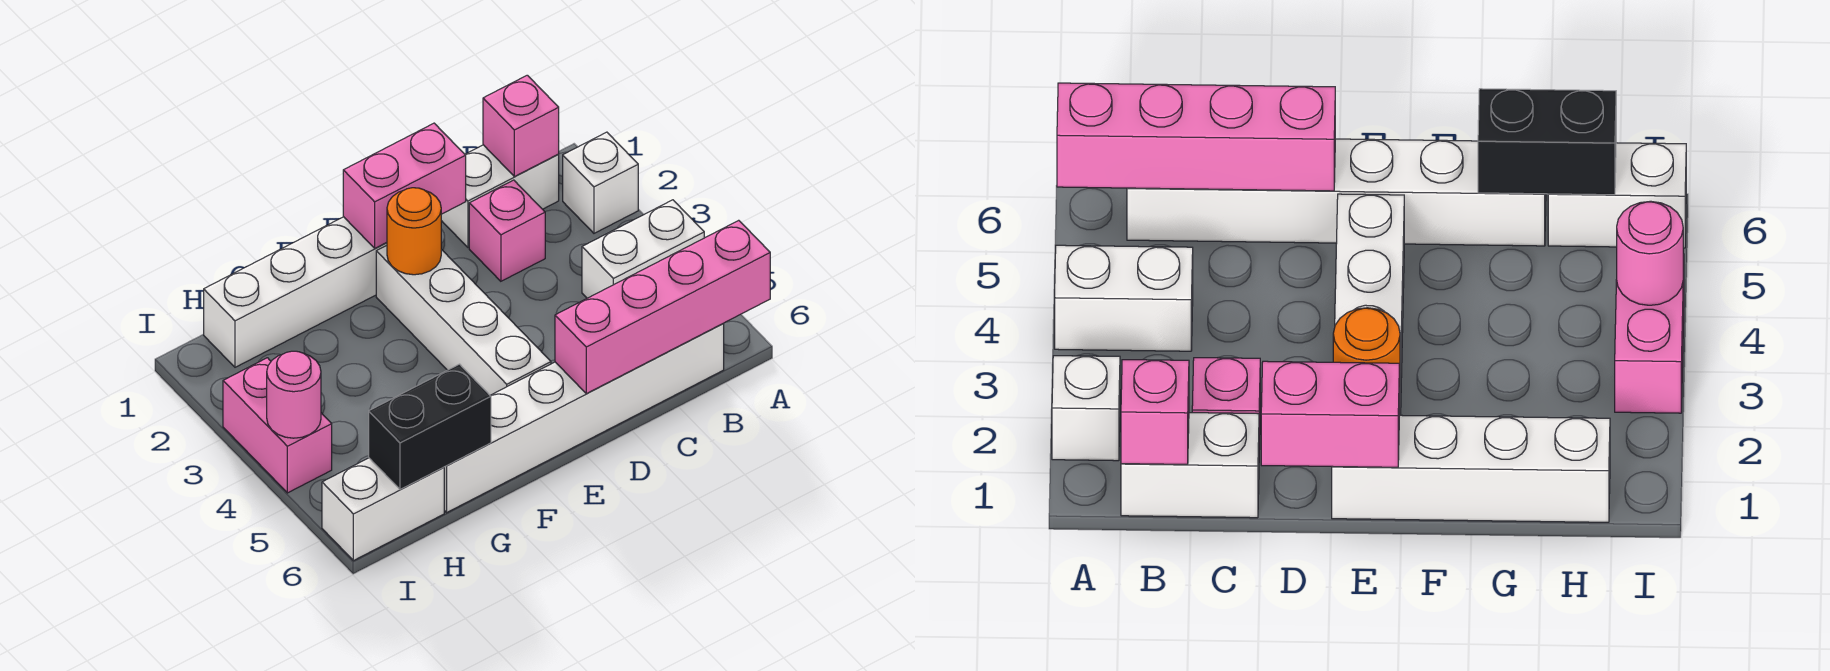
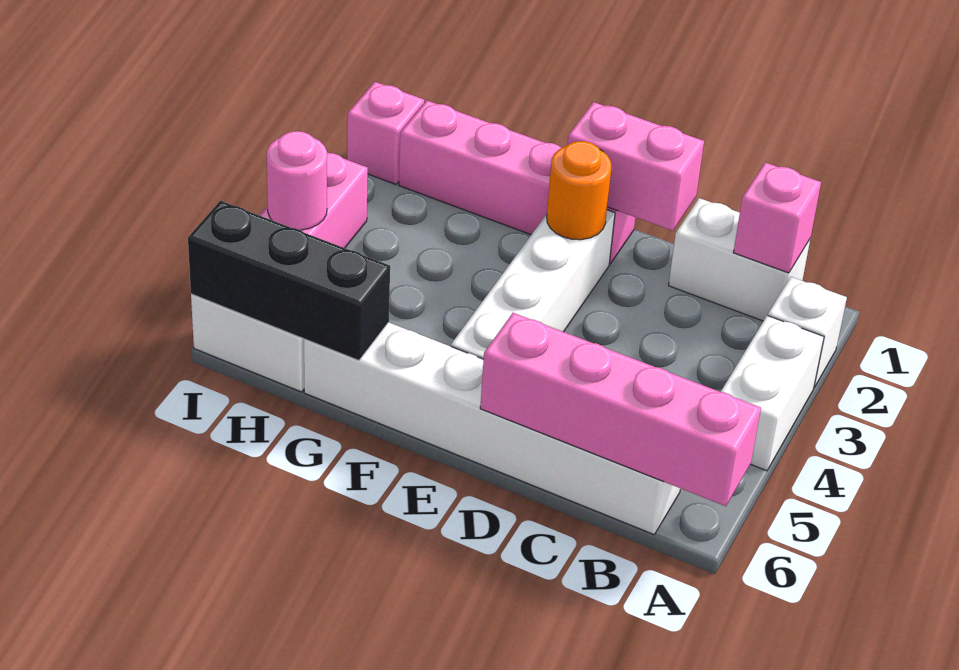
white 1x2 brick [582,200,704,298] -> white 1x2 brick turned to [721,315,824,471]
pink 1x1 brick [469,180,545,281] -> pink 1x1 brick moved to [347,82,424,184]
white 1x4 brick [204,217,387,367] -> pink 1x4 brick [399,101,635,264]
black 1x2 brick [369,364,491,489] -> black 1x3 brick [188,201,390,360]

